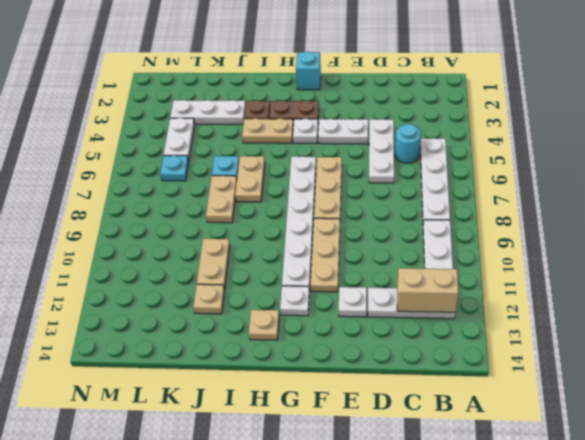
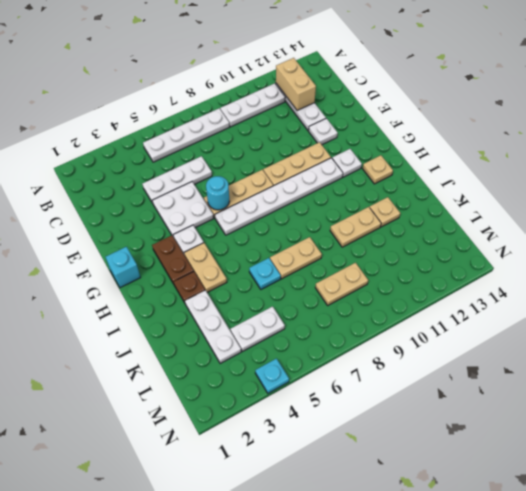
cyan 1x1 round brick [395,124,421,163] -> cyan 1x1 round brick moved to [206,176,229,210]
white 1x2 plate [318,119,368,144] -> white 2x2 plate [152,182,214,237]
tan 1x2 plate [235,156,265,202] -> tan 1x2 plate moved to [315,263,368,305]
cyan 1x1 plate [160,155,189,181] -> cyan 1x1 plate moved to [255,359,289,393]

